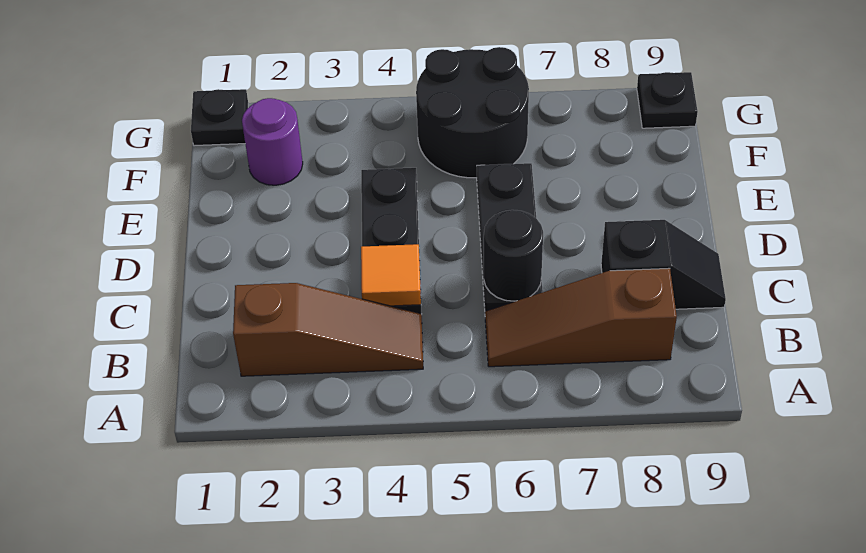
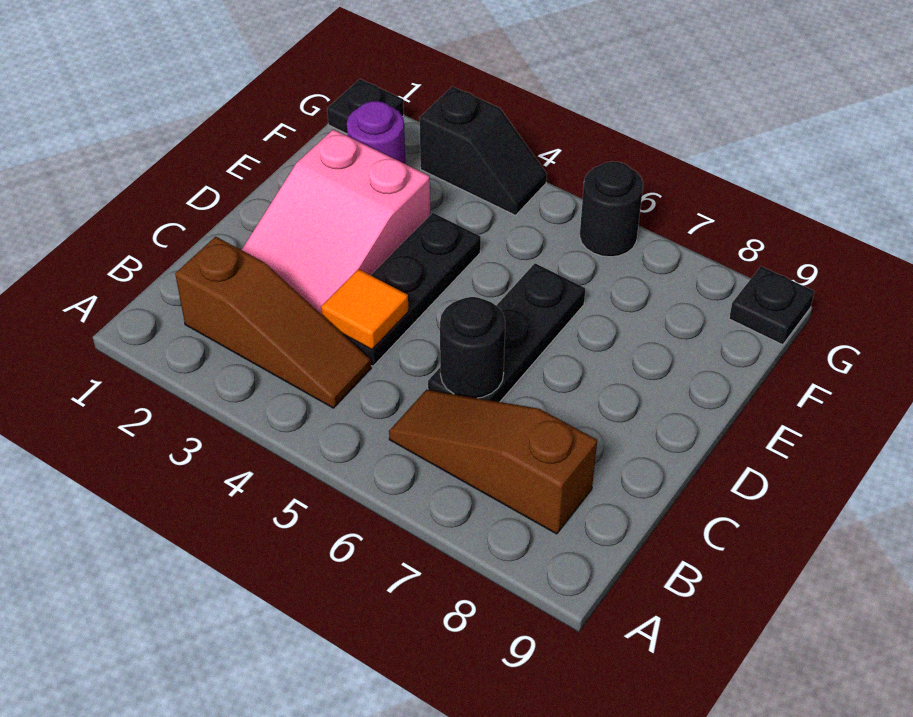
none -> pink 2x3 slope [242,129,430,314]
black 1x2 slope [601,220,726,309] -> black 1x2 slope moved to [420,86,547,215]
black 2x2 round brick [416,47,529,178] -> black 1x1 round brick [580,161,643,257]

